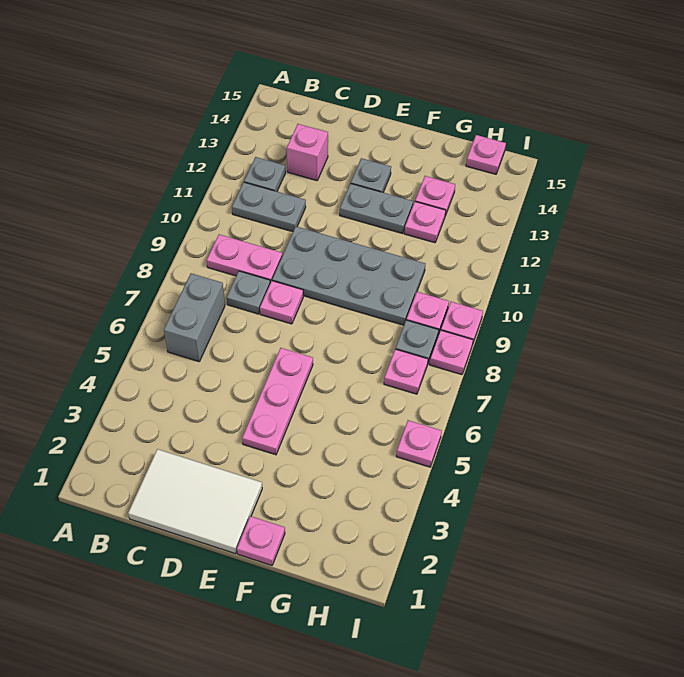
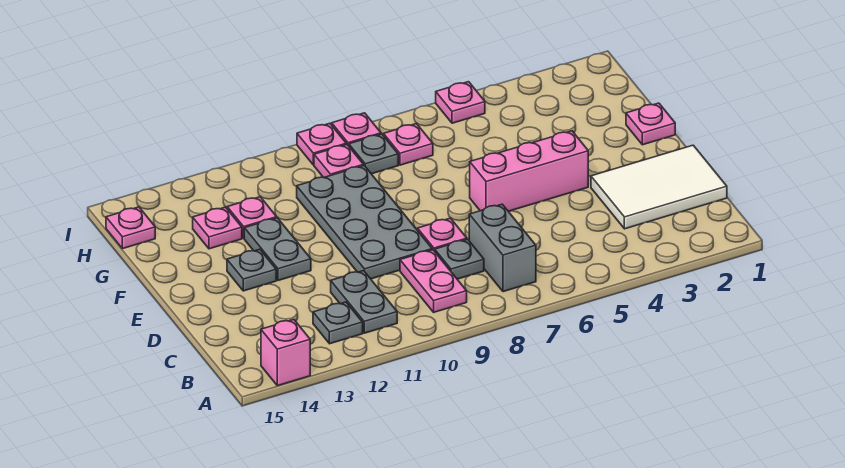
grey 1x2 brick [164,273,225,362] -> grey 1x2 brick turned to [469,204,536,292]
white 2x3 tile [128,449,262,554] -> white 2x3 tile turned to [591,145,727,229]
pink 1x1 brick [287,124,328,181] -> pink 1x1 brick moved to [261,319,310,386]
pink 1x3 plate [242,348,313,455] -> pink 1x3 brick [470,131,588,211]

